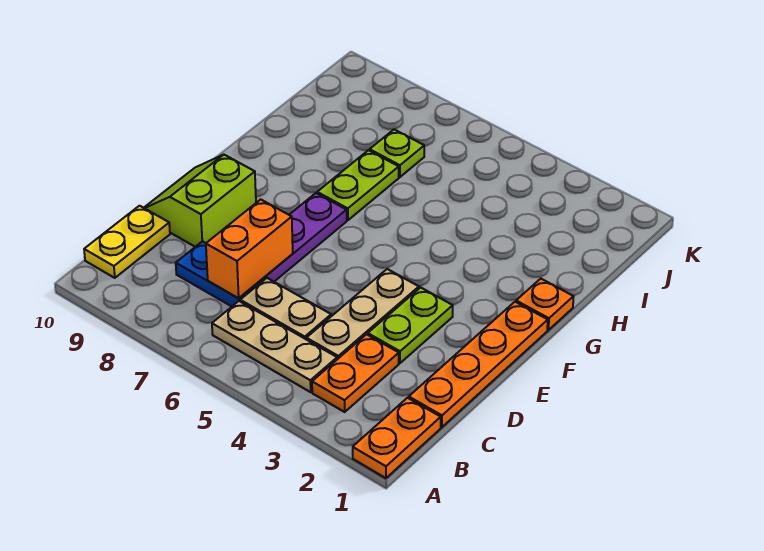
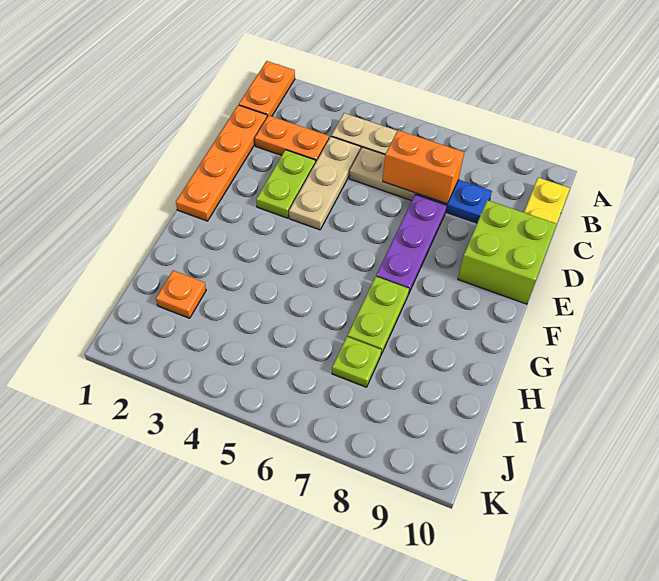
orange 1x2 plate [312,334,399,412] -> orange 1x2 plate turned to [255,116,329,163]
orange 1x2 brick [206,199,293,298] -> orange 1x2 brick turned to [383,130,464,204]
lime 2x2 slope [144,155,256,247] -> lime 2x2 brick [458,200,557,304]
orange 1x1 plate [516,279,574,330] -> orange 1x1 plate moved to [156,271,206,318]

